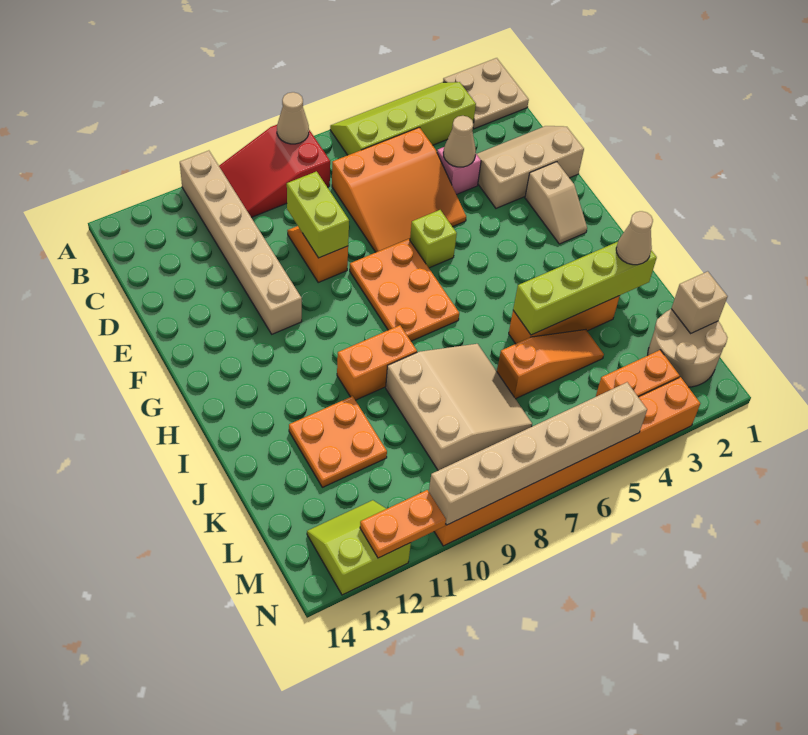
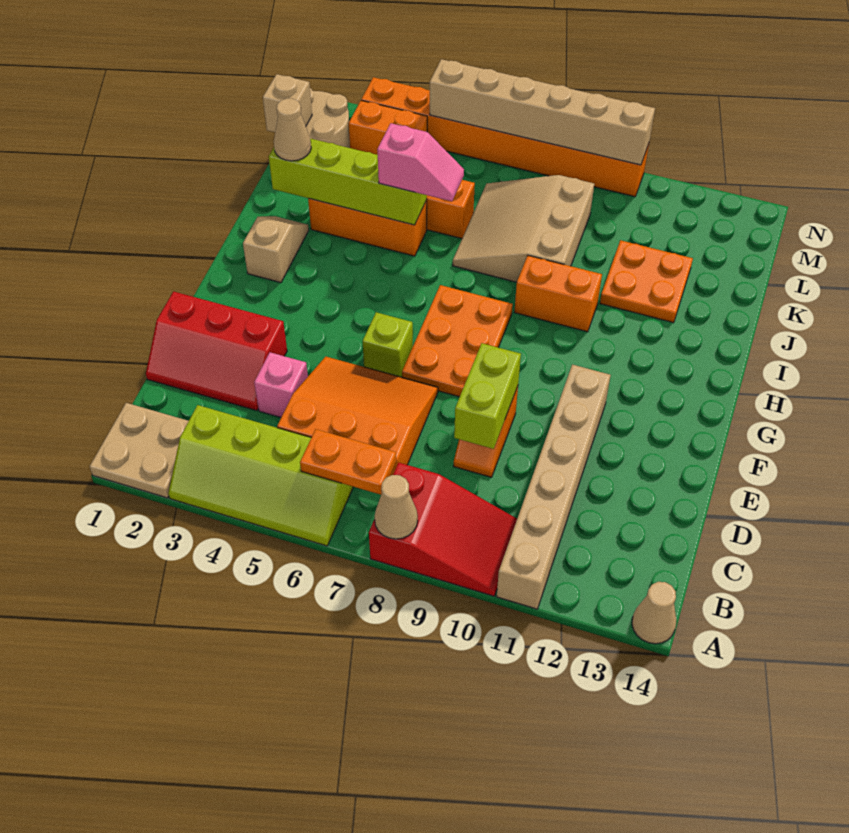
tan 2x3 slope [477,126,584,208] -> red 2x3 slope [146,292,287,411]
tan 1x1 cone [443,116,476,167] -> tan 1x1 cone moved to [632,582,676,644]
tan 1x2 slope [525,162,587,244] -> tan 1x2 slope moved to [243,216,309,283]
none -> pink 1x2 slope [377,123,464,201]
lime 2x2 slope [307,500,411,595] -> none
orange 1x2 plate [360,490,446,558] -> orange 1x2 plate moved to [300,429,396,495]

